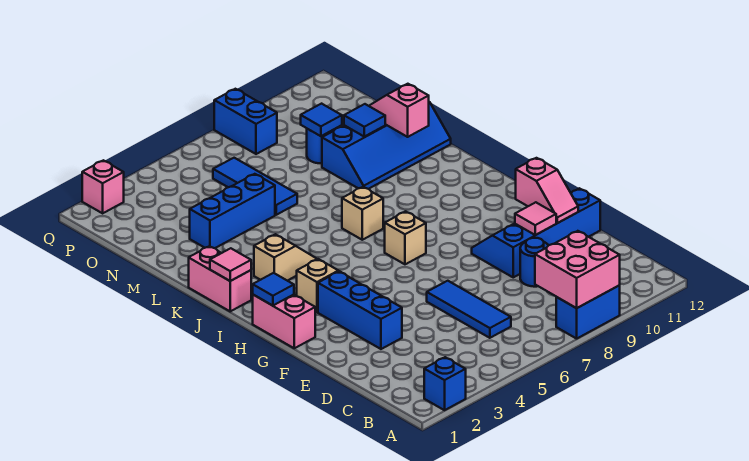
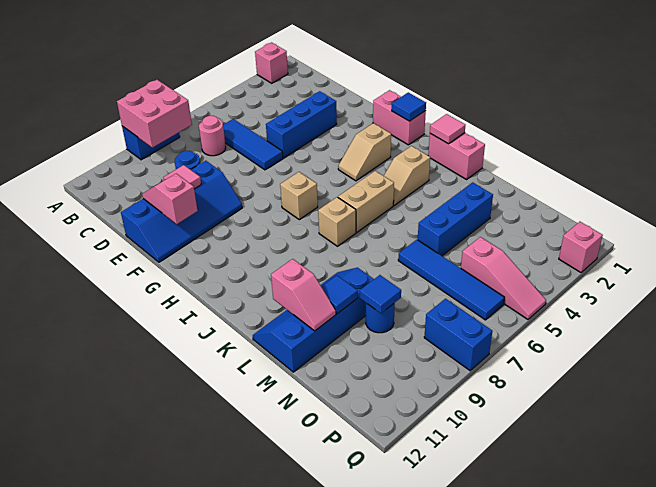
blue 1x1 brick [424,357,466,410] -> pink 1x1 brick [255,43,288,83]
none -> pink 1x1 round brick [199,116,226,156]
blue 1x3 brick [318,272,402,349] -> blue 1x3 brick turned to [266,91,337,158]
none -> tan 1x2 brick [338,171,394,232]
blue 1x3 tile [213,158,297,215] -> blue 1x4 tile [398,240,505,320]
none -> pink 1x3 slope [461,237,546,319]

